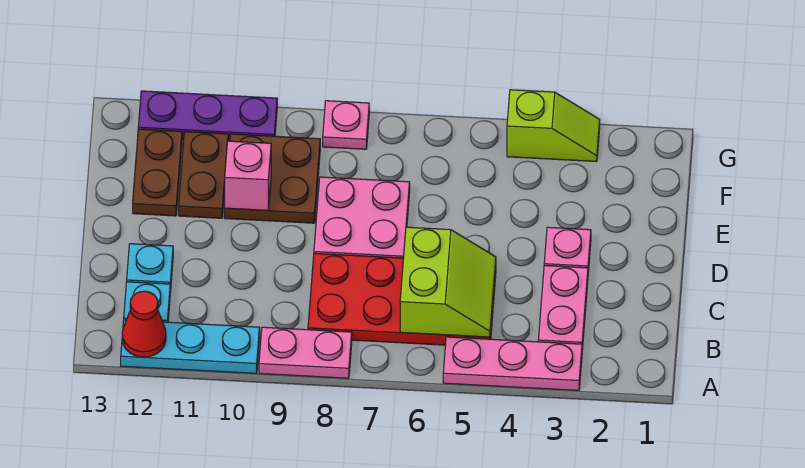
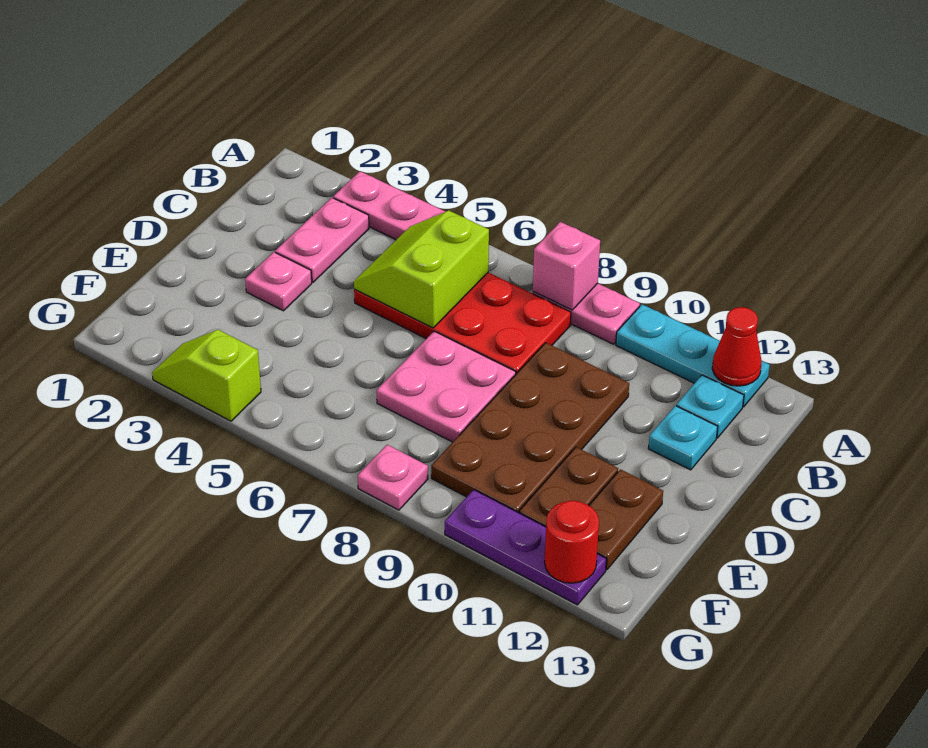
brown 2x2 plate [225,134,320,223] -> brown 2x4 plate [431,343,629,513]
pink 1x1 brick [225,141,271,210] -> pink 1x1 brick moved to [533,222,600,310]
none -> red 1x1 round brick [545,501,599,583]

